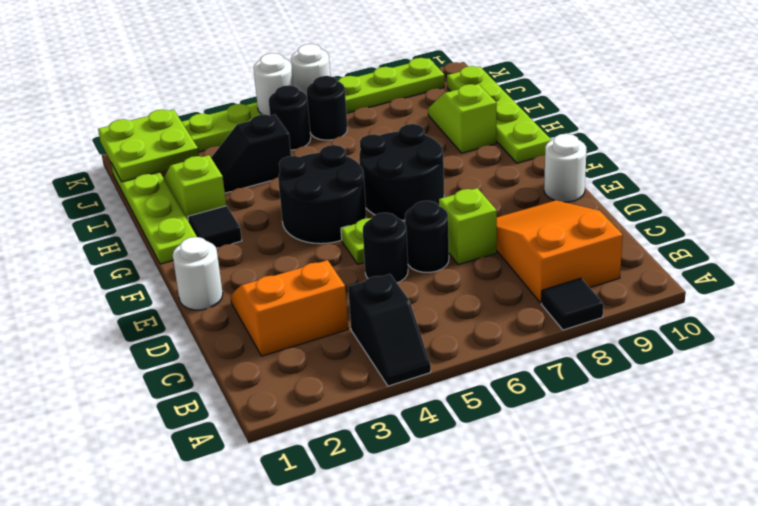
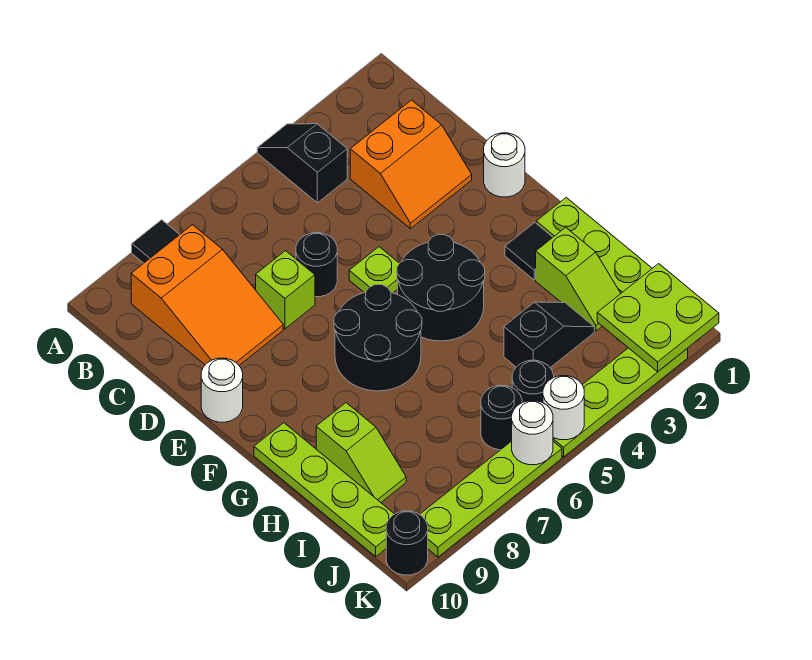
black 1x1 round brick [363,213,408,283] -> black 1x1 round brick moved to [386,511,428,575]

